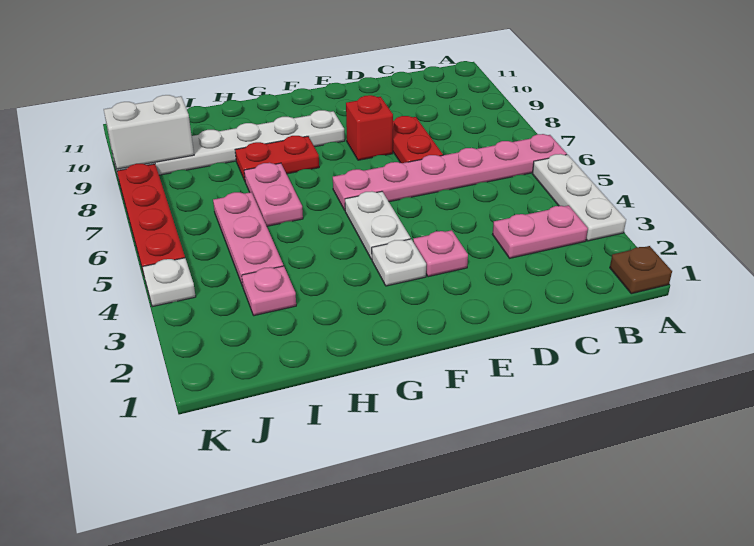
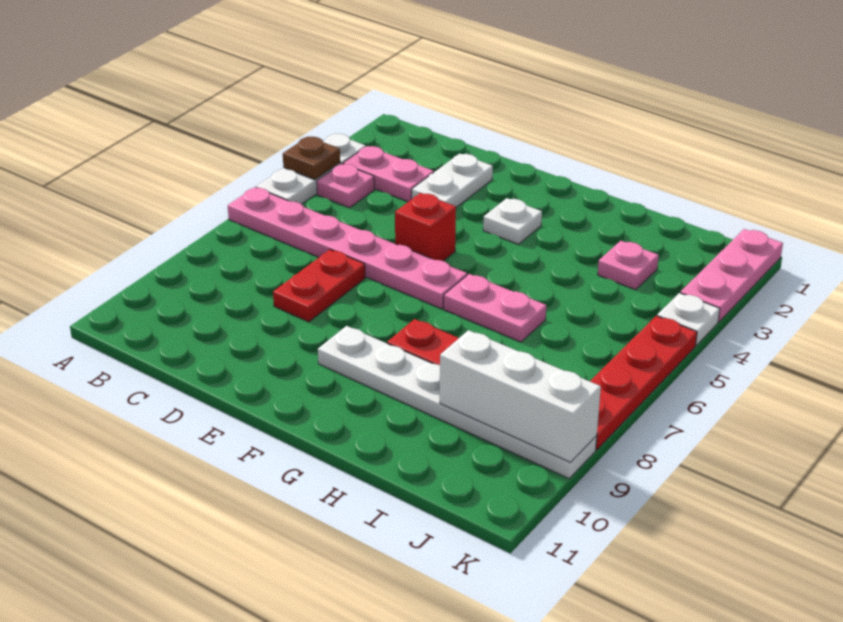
brown 1x1 plate [610,246,672,294] -> brown 1x1 plate moved to [283,137,340,180]
pink 1x1 plate [413,230,468,277] -> pink 1x1 plate moved to [317,164,374,208]
red 1x1 brick [346,95,393,160] -> red 1x1 brick moved to [395,193,456,261]
white 1x2 plate [345,191,411,259] -> white 1x2 plate moved to [412,154,493,208]
pink 1x2 plate [244,163,303,226] -> pink 1x2 plate turned to [444,274,546,342]
pink 1x3 plate [213,192,283,286] -> pink 1x3 plate moved to [680,229,783,322]
white 1x2 brick [104,95,194,169] -> white 1x3 brick [440,330,601,462]

